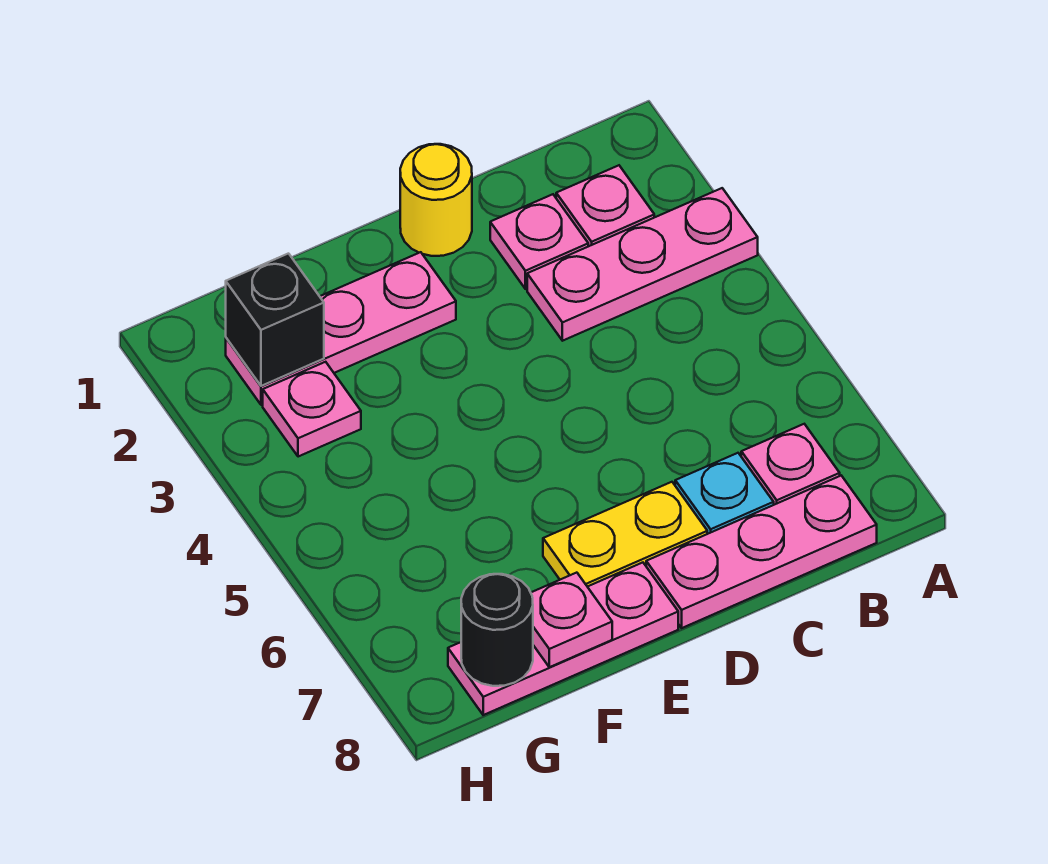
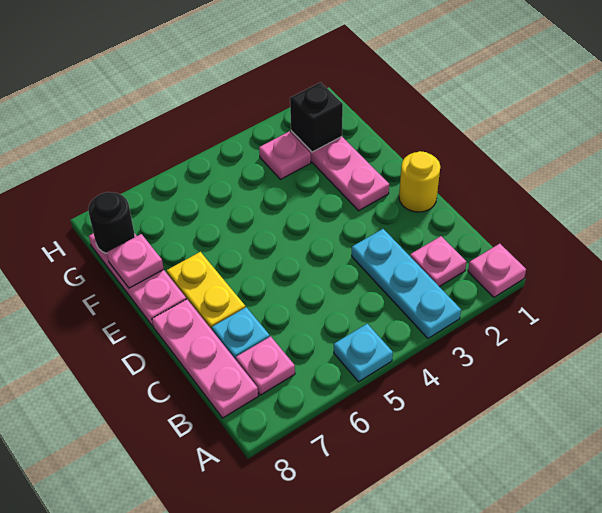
pink 1x3 plate [527,188,758,341] -> cyan 1x3 plate [352,229,461,338]
none -> cyan 1x1 plate [334,324,393,382]
pink 1x1 plate [490,194,588,289] -> pink 1x1 plate moved to [468,244,526,297]

